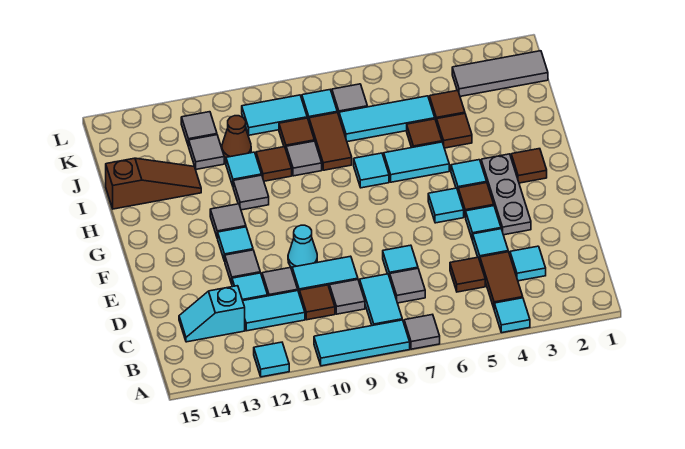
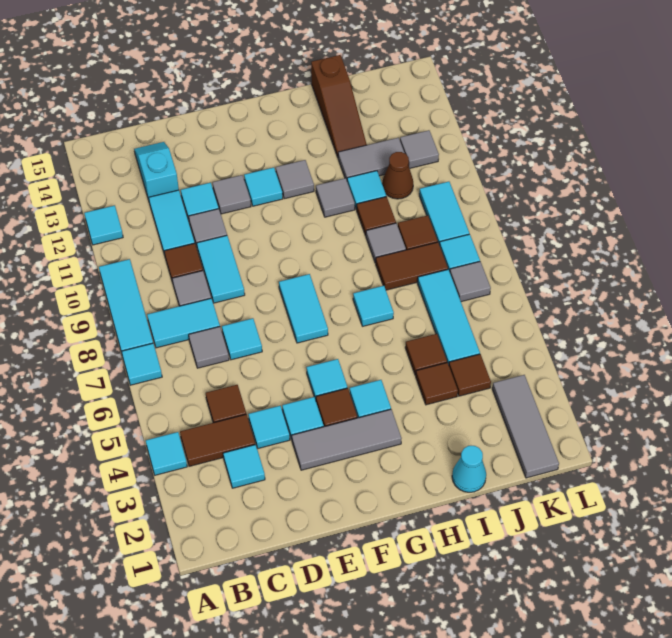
grey 1x1 tile [404,314,440,349] -> cyan 1x1 tile [122,343,162,385]
grey 1x3 plate [481,154,531,235] -> grey 1x3 tile [292,409,402,470]
cyan 1x1 cone [288,225,317,267] -> cyan 1x1 cone moved to [452,446,486,492]
brown 1x1 tile [511,149,547,183] -> none
cyan 1x2 tile [384,142,449,182] -> cyan 1x2 tile moved to [279,274,328,343]
grey 1x1 tile [189,135,224,169] -> grey 1x2 tile [338,138,404,180]

